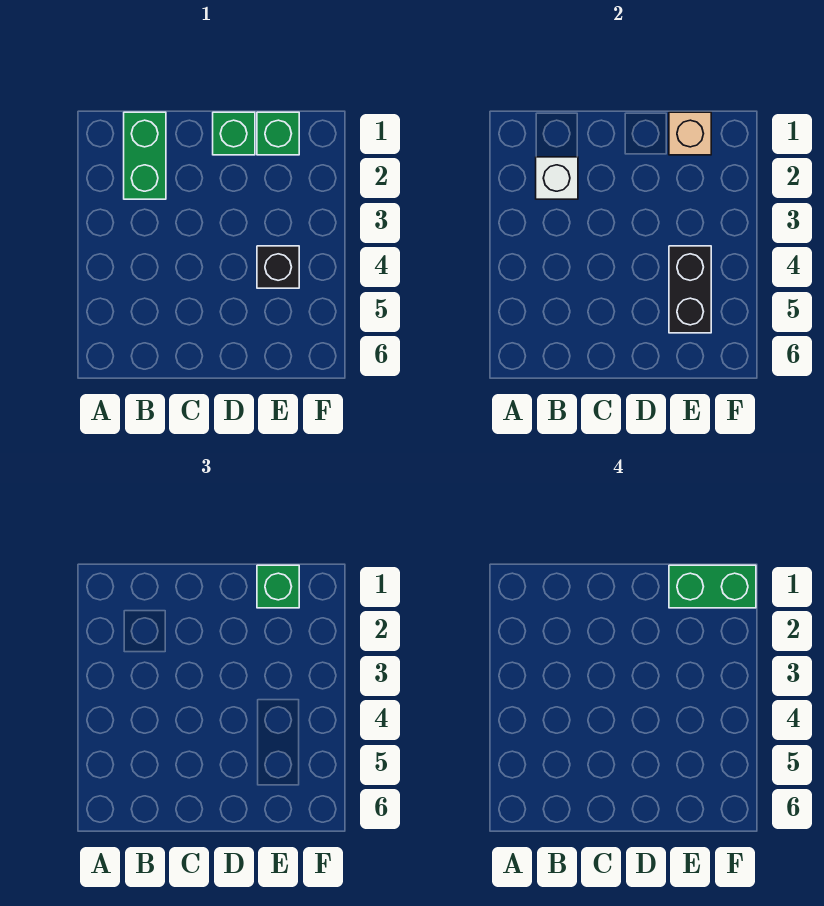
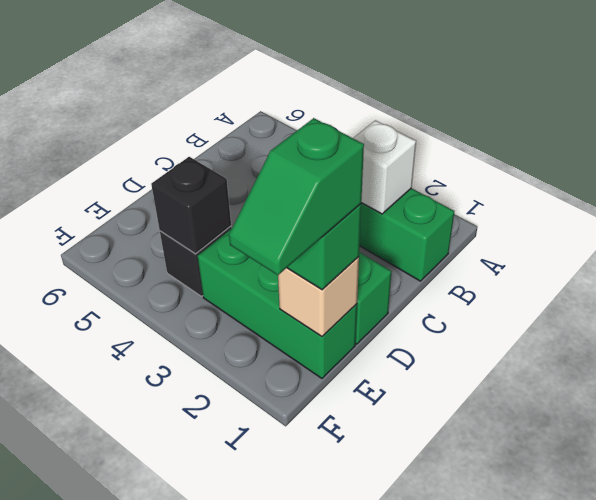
green 1x1 brick [257,112,299,155] -> green 1x3 brick [198,229,357,378]
green 1x2 brick [669,565,756,608] -> green 1x2 slope [229,118,364,275]
black 1x2 brick [669,246,711,333] -> black 1x1 brick [151,157,231,254]

